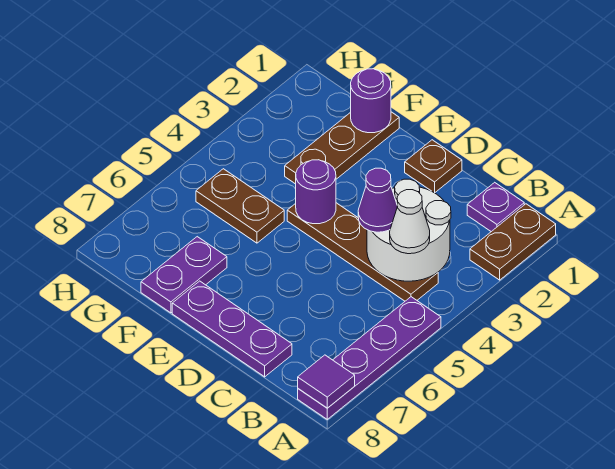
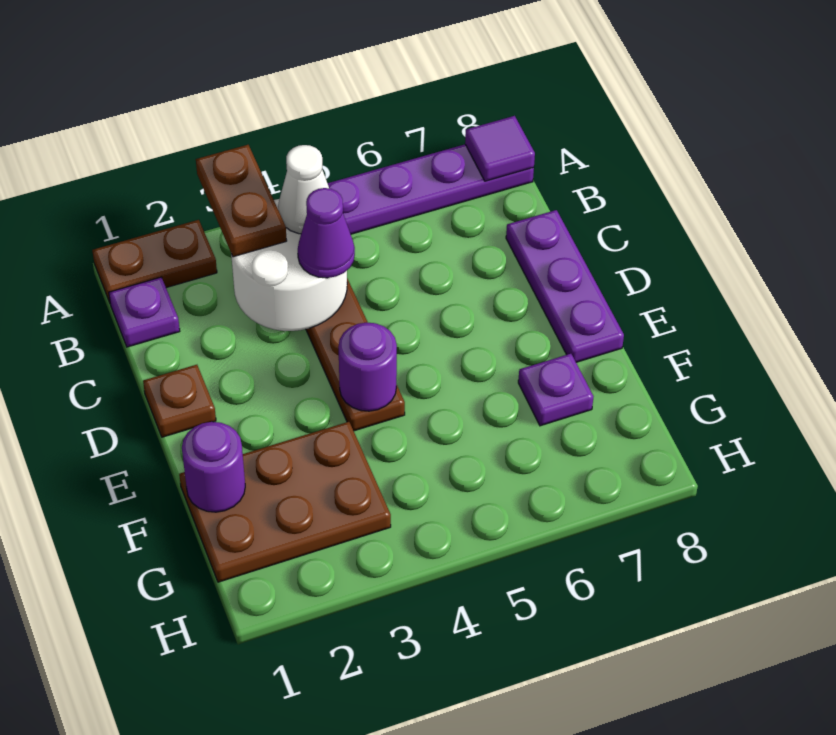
brown 1x3 plate [285,112,399,184] -> brown 2x3 plate [179,422,391,582]
brown 1x2 plate [196,169,284,243] -> brown 1x2 plate moved to [196,145,287,257]
purple 1x2 plate [141,237,227,313] -> purple 1x1 plate [518,354,594,426]

